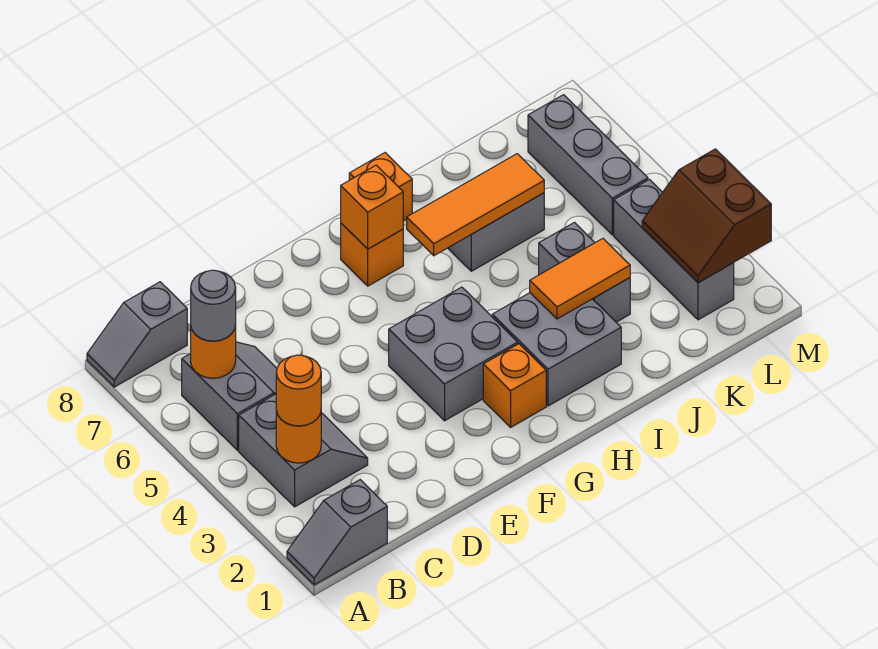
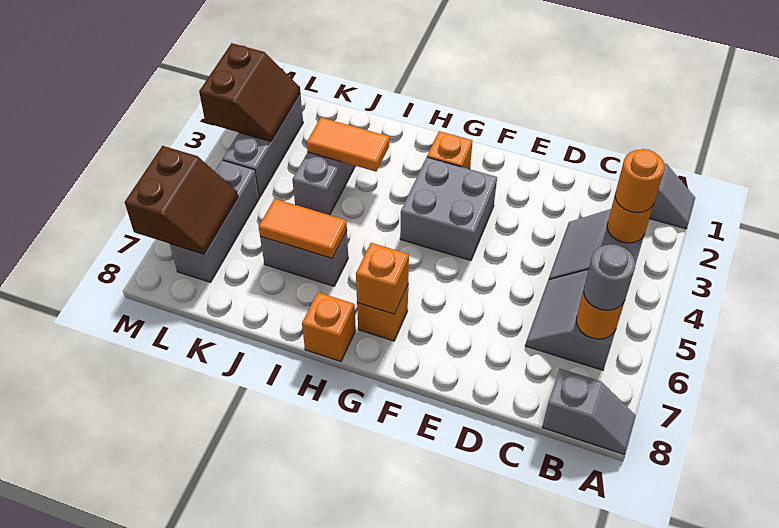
grey 2x2 brick [492,293,621,406] -> none
orange 1x3 tile [407,154,544,256] -> orange 1x2 tile [259,199,347,258]
none -> brown 2x2 slope [125,146,238,254]

